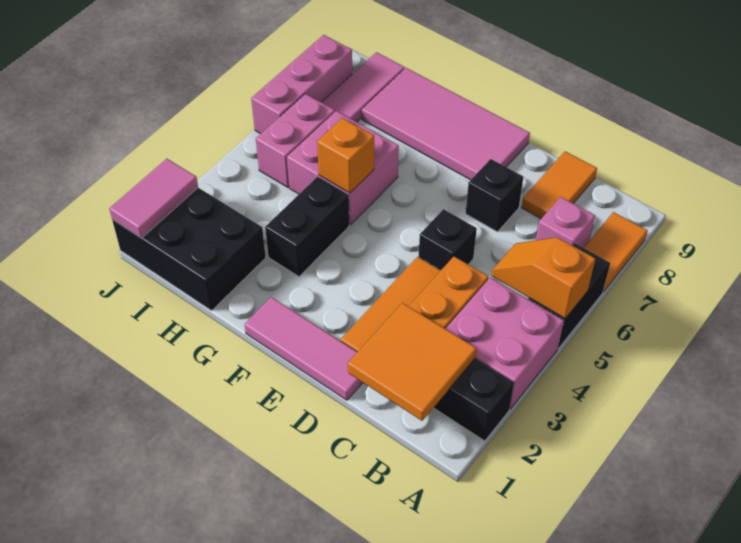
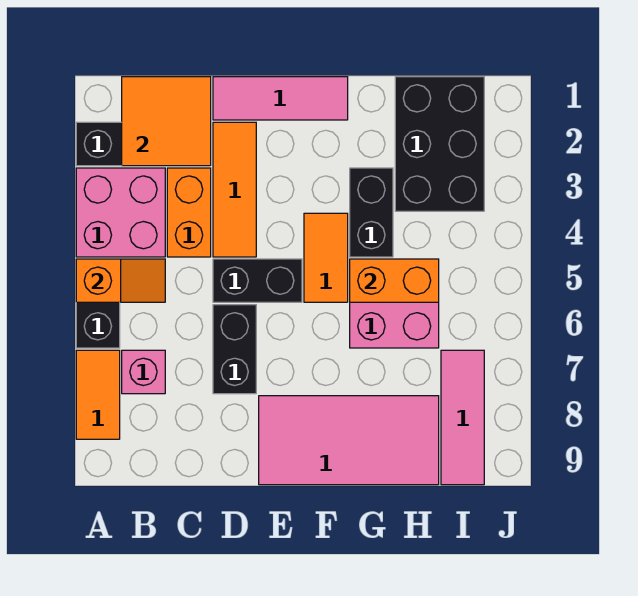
orange 1x2 tile [522,151,597,219] -> orange 1x2 tile moved to [304,213,348,302]
black 1x1 brick [419,209,477,270] -> black 1x2 brick [213,259,302,302]
black 1x1 brick [465,159,523,232] -> black 1x2 brick [213,305,256,394]
orange 1x1 brick [317,118,374,193] -> orange 1x2 brick [350,259,439,302]
black 2x3 brick [112,188,266,311] -> black 2x3 brick turned to [395,77,484,211]
pink 1x2 brick [256,94,335,187] -> none
pink 1x2 tile [109,159,198,238] -> none
pink 1x3 brick [251,35,352,134] -> none

